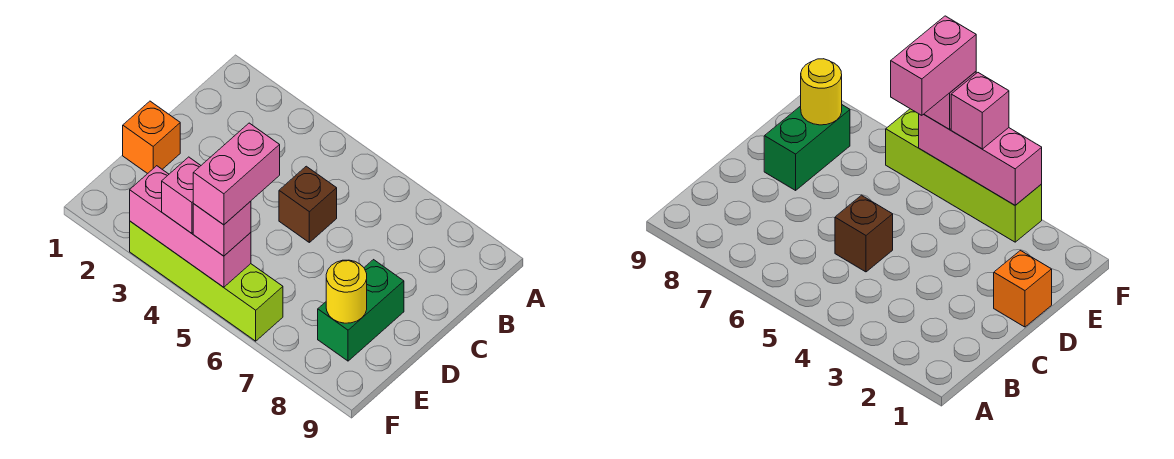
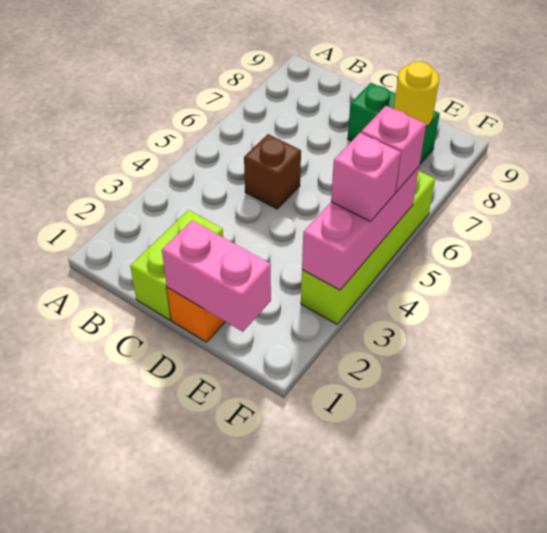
none -> lime 1x2 brick [130,210,223,320]
pink 1x2 brick [193,123,280,225] -> pink 1x2 brick moved to [162,221,271,332]

